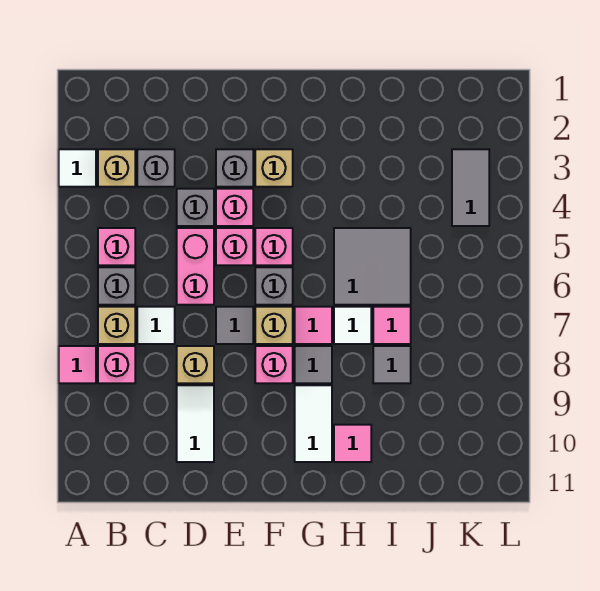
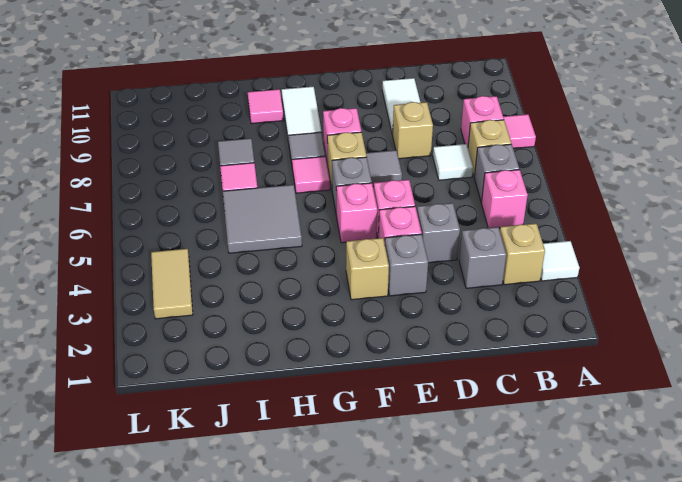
pink 1x2 brick [177,228,214,305] -> none
white 1x1 tile [334,307,371,344] -> none
grey 1x2 tile [452,149,489,226] -> tan 1x2 tile [151,249,193,319]

